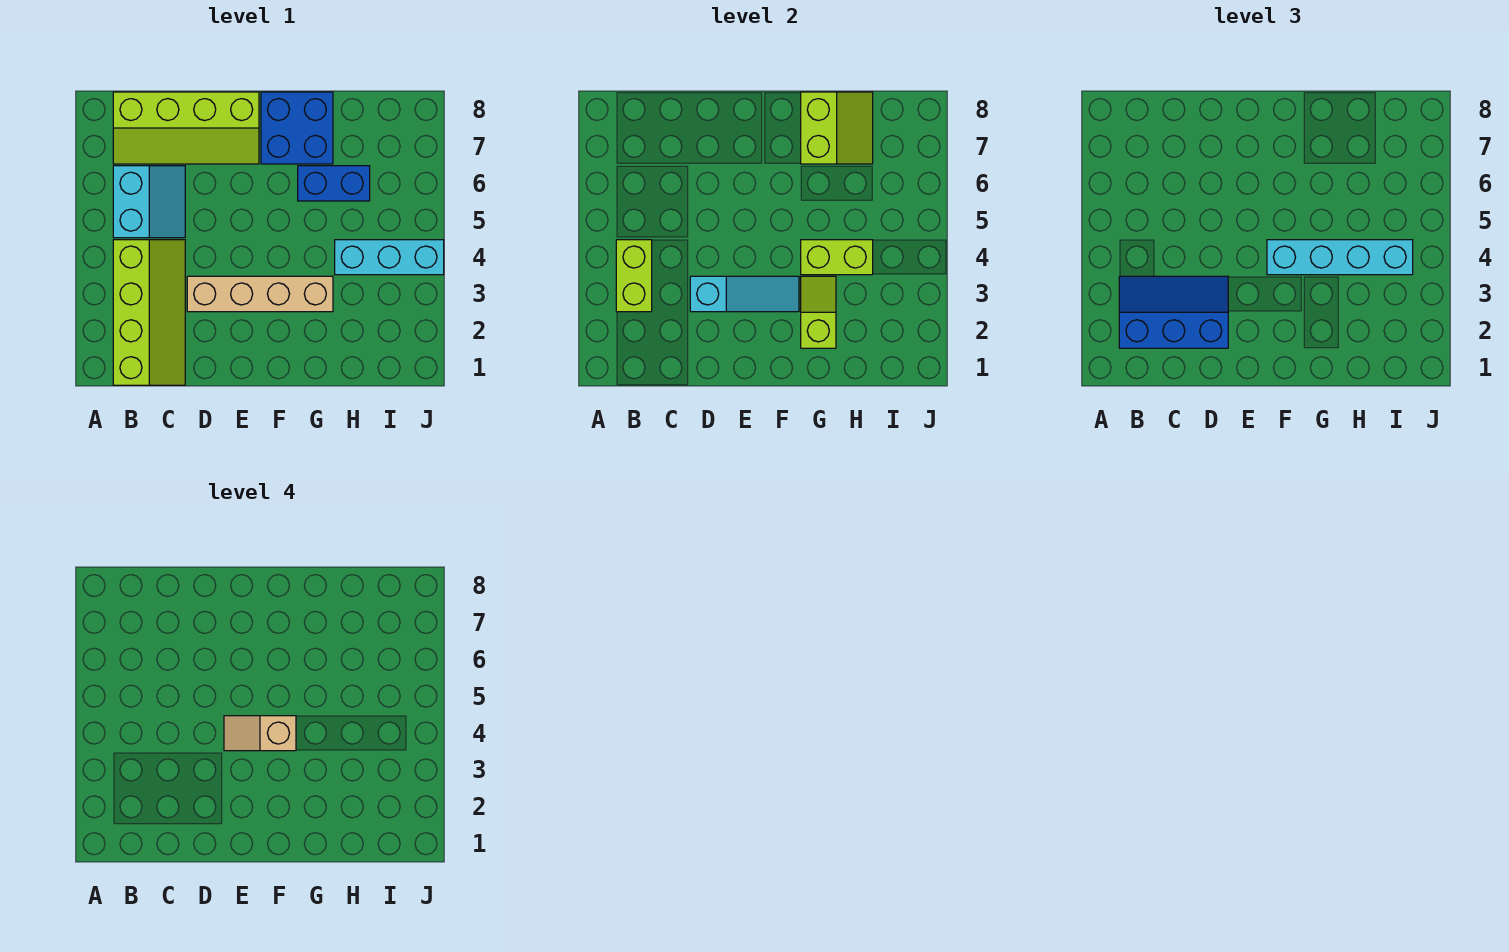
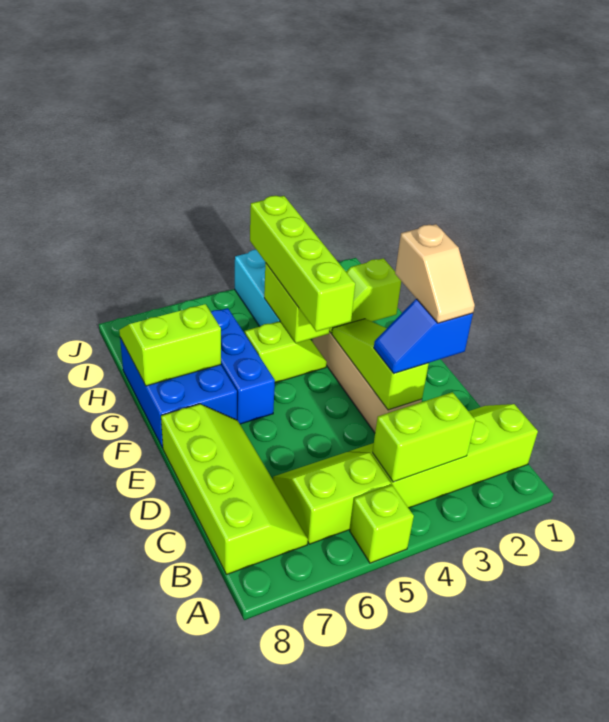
none -> lime 1x1 brick [350,485,414,563]
blue 2x3 slope [1119,276,1228,348] -> blue 1x2 slope [374,299,473,373]
cyan 2x2 slope [113,166,185,238] -> lime 2x2 slope [273,452,391,544]
cyan 1x3 slope [690,276,799,312] -> lime 1x3 slope [332,319,429,410]
tan 1x2 slope [224,716,296,751] -> tan 1x2 slope moved to [395,224,475,323]
cyan 1x4 brick [1267,240,1413,275] -> lime 1x4 brick [250,196,355,332]
blue 2x2 brick [261,92,333,164] -> blue 2x3 brick [120,338,237,448]
none -> lime 1x2 slope [245,321,327,383]
blue 1x2 brick [298,166,370,201] -> blue 1x3 brick [211,308,275,424]

